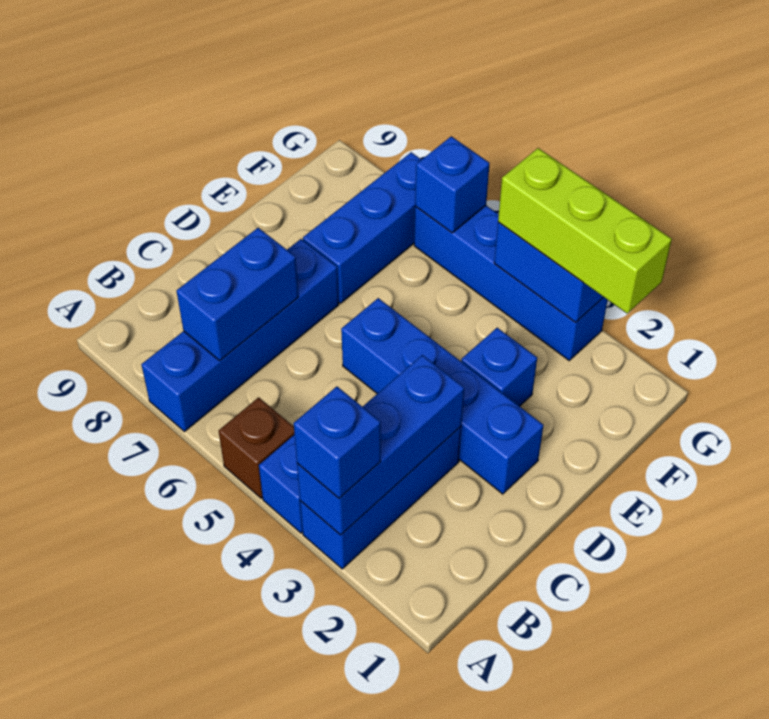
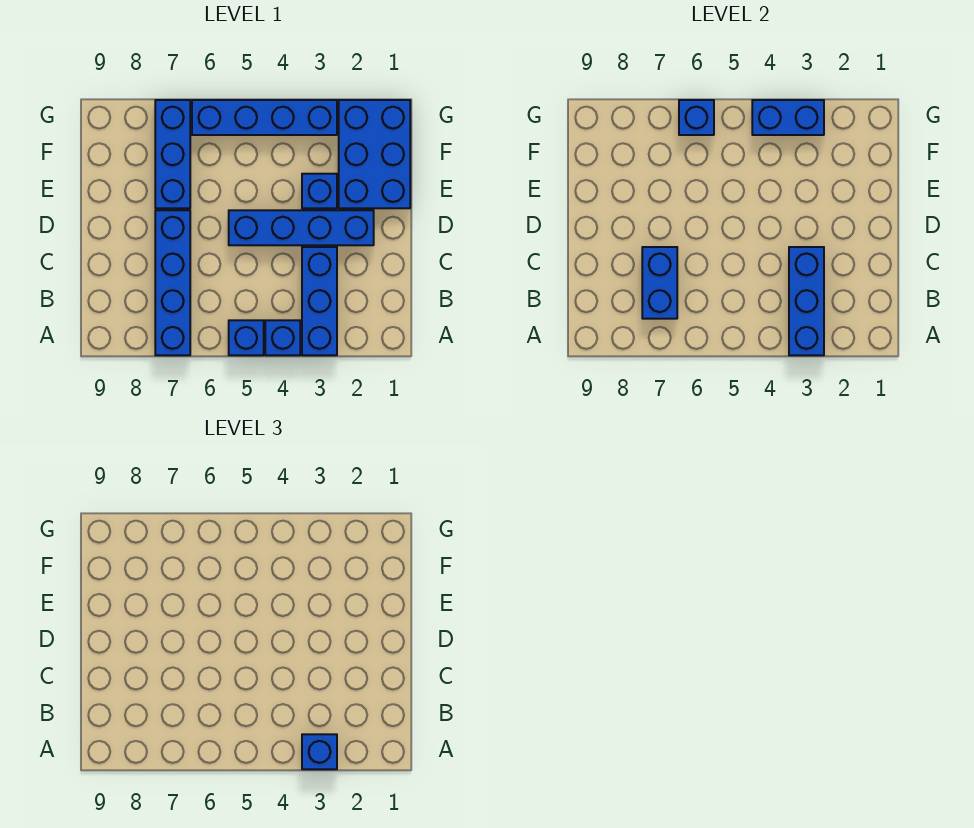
brown 1x1 brick [219,397,294,498] -> blue 1x1 brick [229,320,264,355]
none -> blue 2x3 brick [339,100,410,208]
lime 1x3 brick [498,148,672,313] -> none

